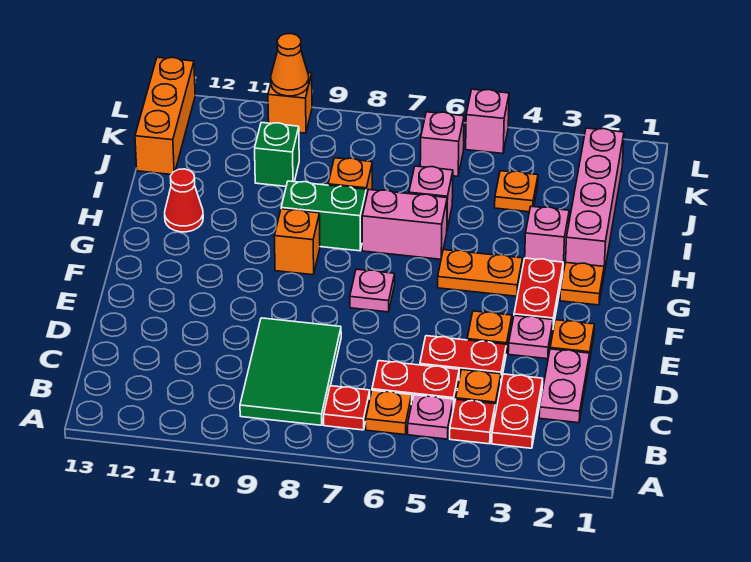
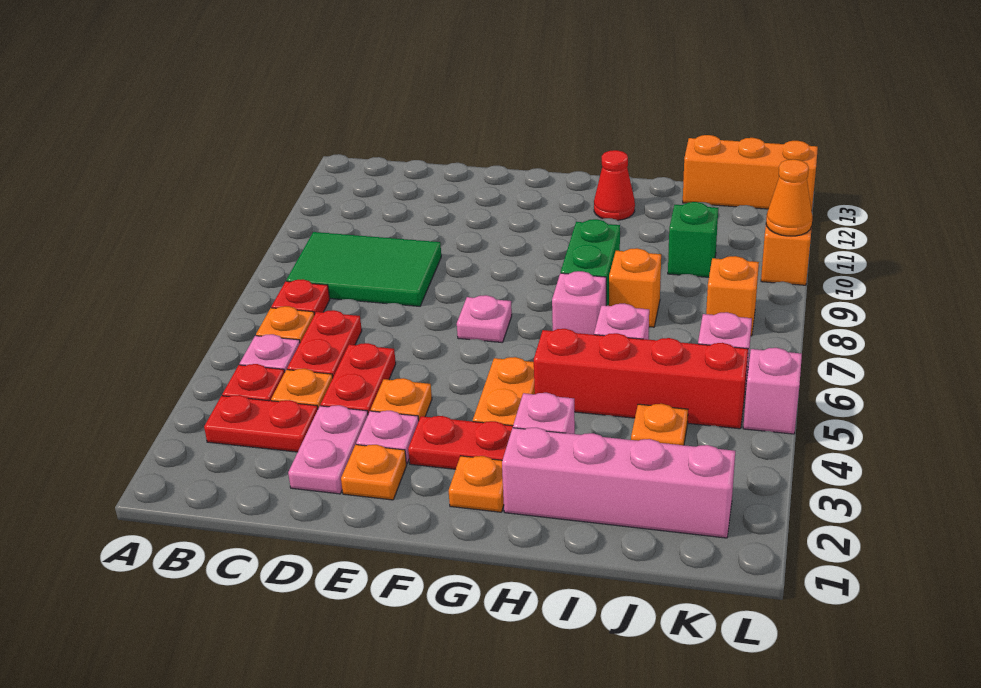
pink 1x2 plate [539,349,590,423] -> pink 1x2 plate turned to [288,405,368,494]
orange 1x1 brick [274,209,320,275] -> orange 1x1 brick moved to [706,256,759,336]
none -> red 1x4 brick [534,329,748,429]
pink 1x2 brick [362,190,447,259] -> pink 1x1 brick [552,271,606,335]

